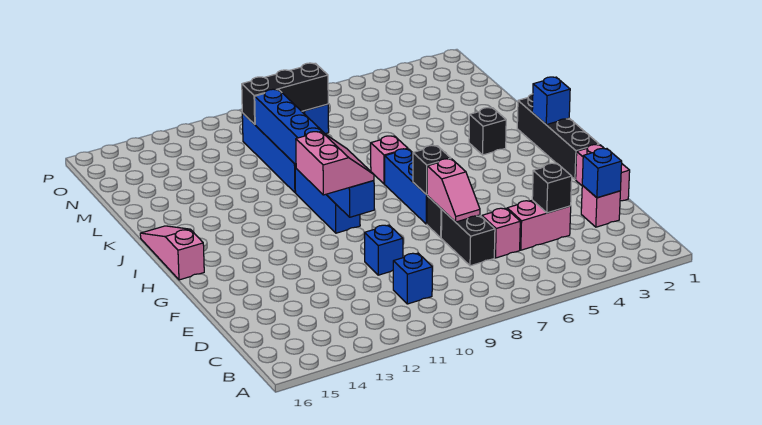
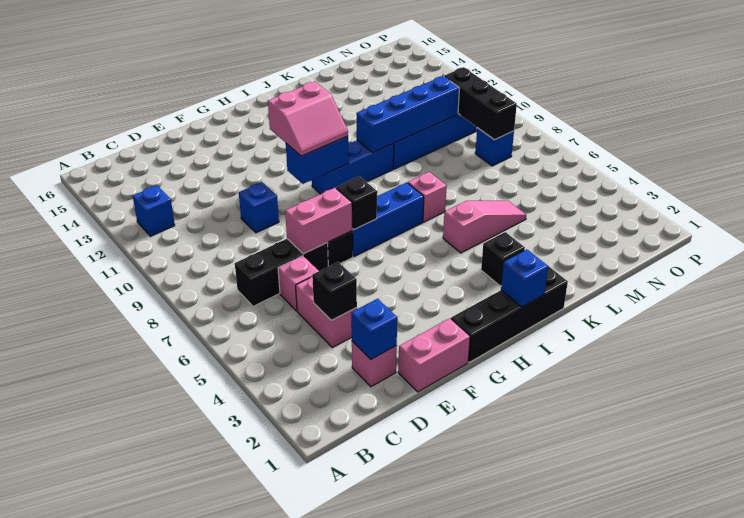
blue 1x1 brick [393,253,432,304] -> blue 1x1 brick moved to [133,185,175,236]
black 1x2 brick [441,210,495,266] -> black 1x3 brick [235,239,328,306]
pink 1x2 slope [427,159,480,222] -> pink 1x2 brick [285,188,352,254]
pink 1x3 slope [140,226,204,280] -> pink 1x3 slope moved to [443,201,526,253]

